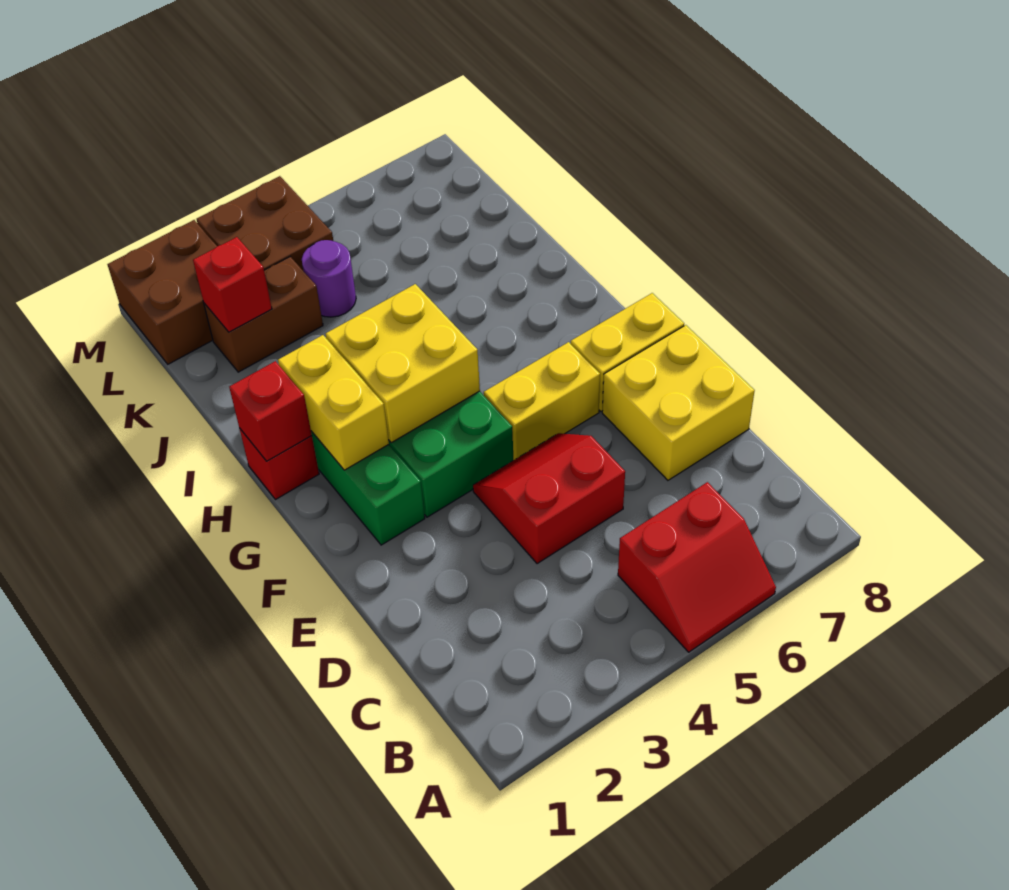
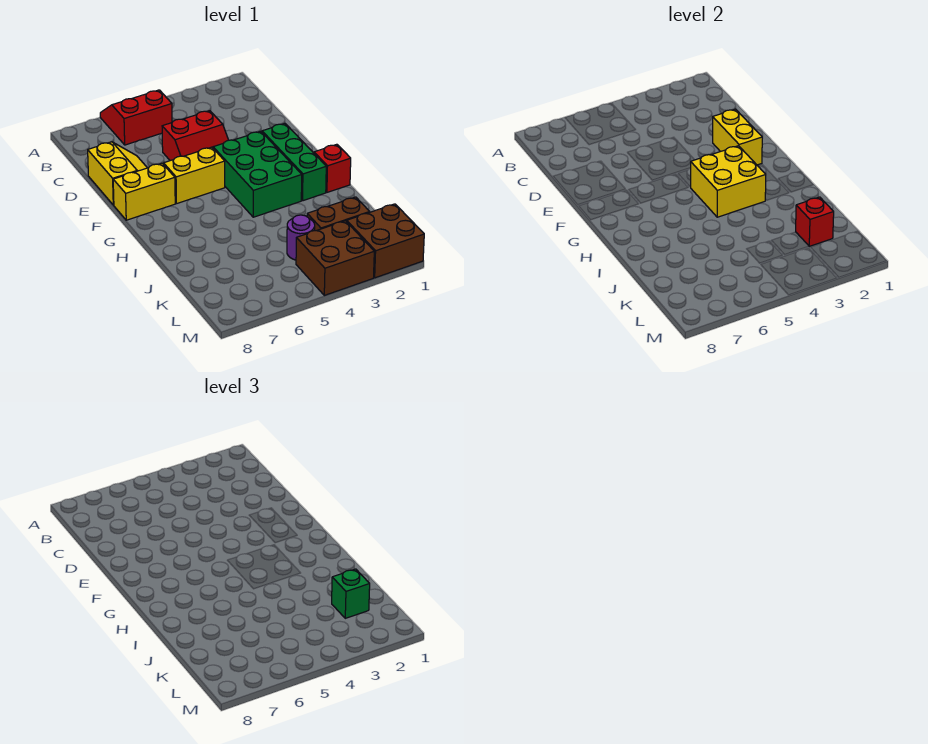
yellow 2x2 brick [602,325,755,480] -> yellow 2x2 slope [88,142,147,205]
yellow 1x2 brick [278,335,389,470] -> yellow 1x2 brick moved to [713,109,762,165]
red 1x1 brick [229,361,312,461] -> none
none -> green 1x1 brick [332,569,370,618]

